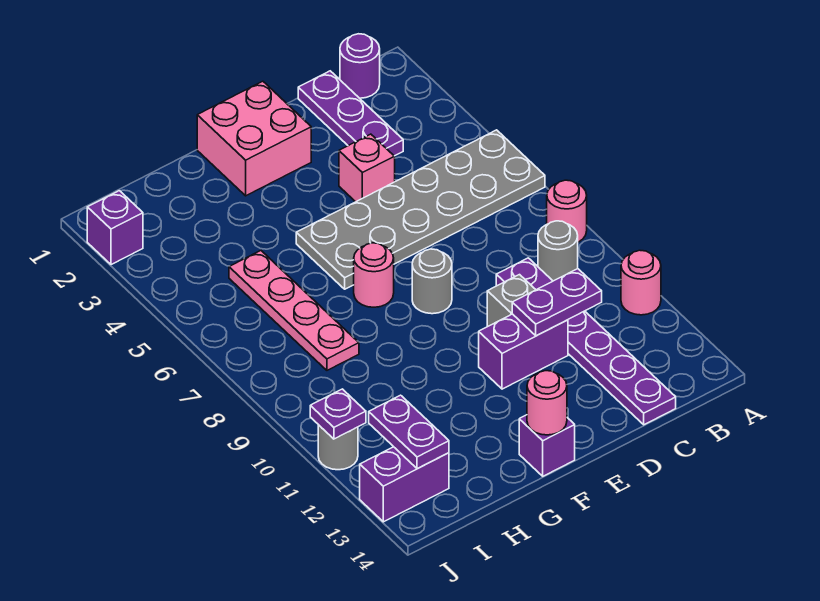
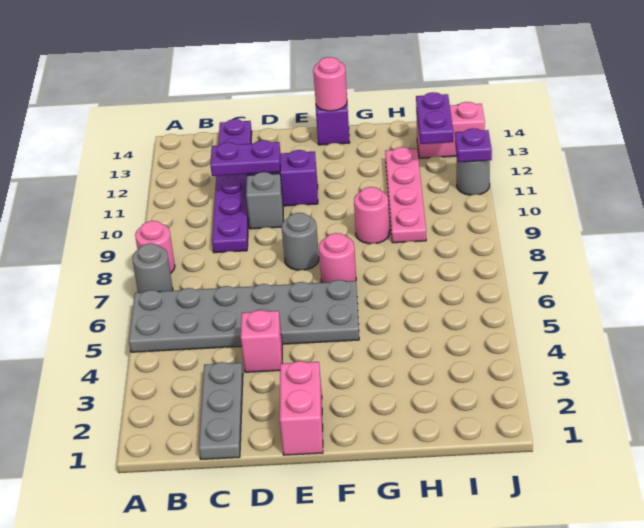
pink 1x1 round brick [621,250,661,315] -> pink 1x1 round brick moved to [354,187,390,244]
purple 1x1 round brick [340,34,380,98] -> none
grey 1x1 round brick [538,221,578,281] -> grey 1x1 round brick moved to [132,243,173,293]
purple 1x3 plate [298,71,403,156] -> grey 1x3 plate [199,362,243,459]
pink 2x2 brick [197,81,311,196] -> pink 1x2 brick [280,361,323,455]
pink 1x4 plate [229,251,359,370] -> pink 1x4 plate moved to [385,147,426,243]
purple 1x2 brick [360,447,449,522] -> pink 1x2 brick [416,102,485,158]
purple 1x1 brick [87,191,143,265] -> none

